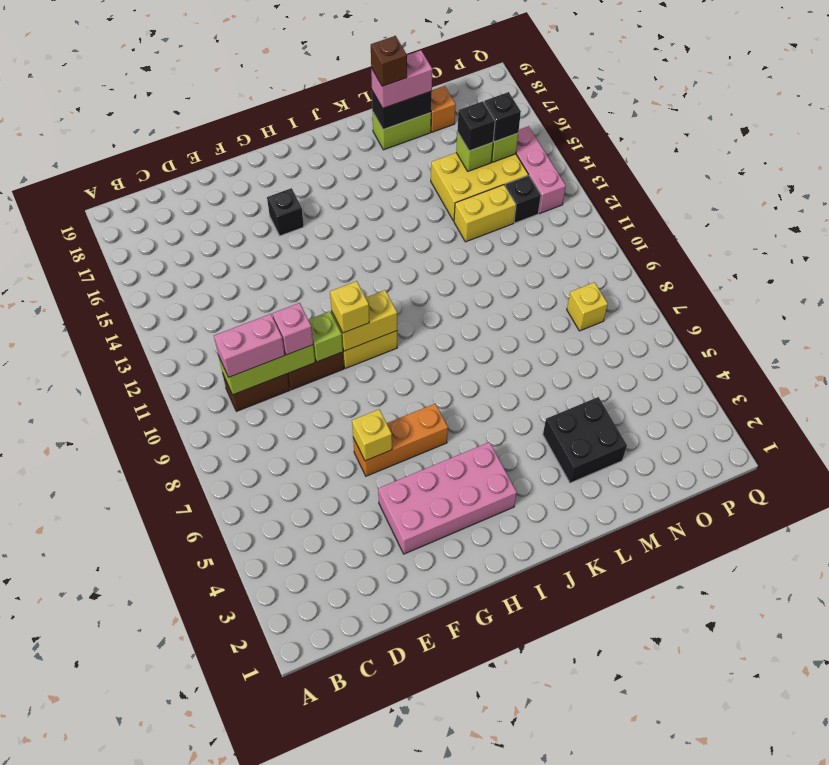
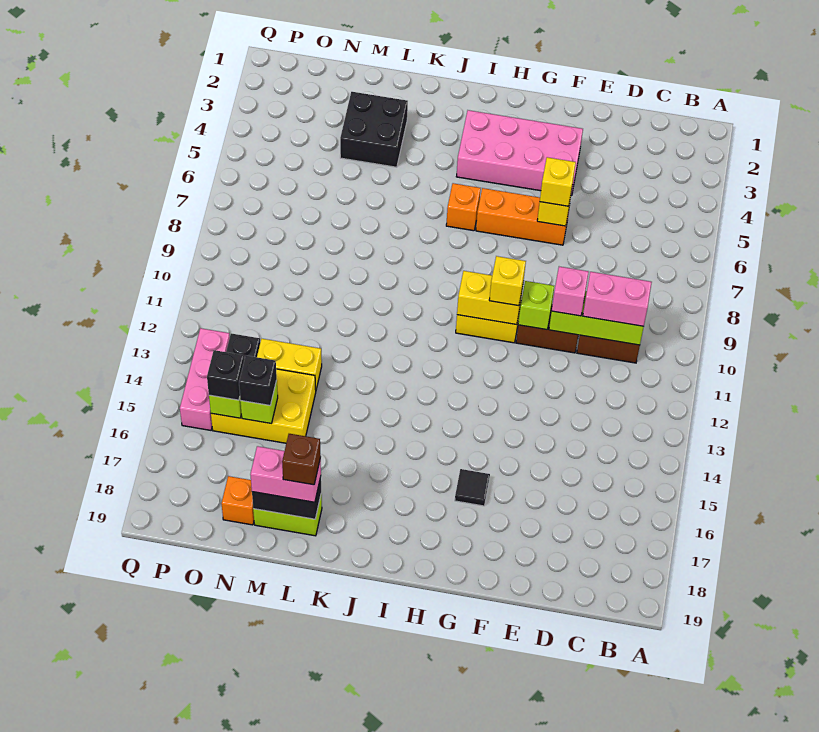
black 1x1 brick [267,188,304,236] -> black 1x1 tile [455,469,490,506]
none -> orange 1x1 brick [446,183,481,231]
yellow 1x1 brick [567,282,608,331] -> yellow 1x1 brick moved to [540,157,576,206]

